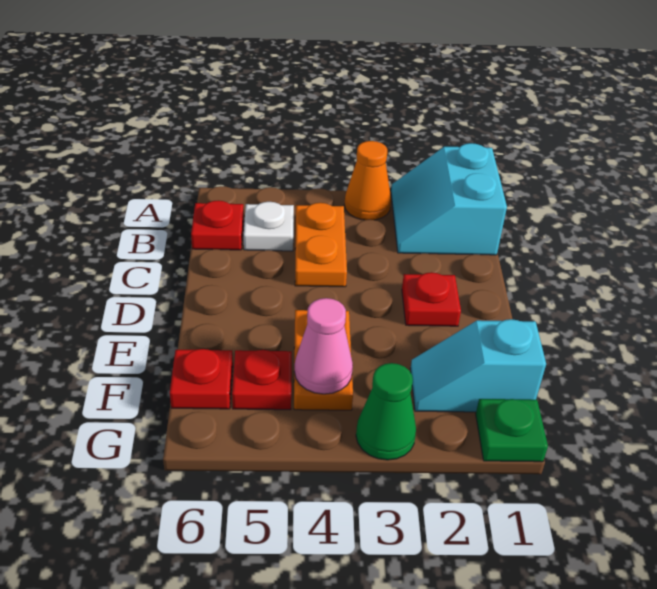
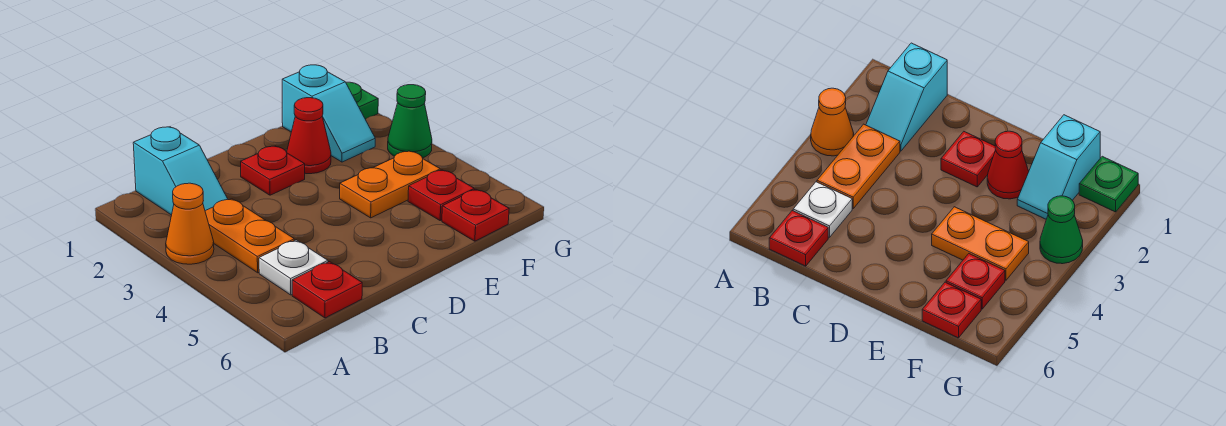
cyan 2x2 slope [391,143,507,255] -> cyan 1x2 slope [133,127,228,215]
orange 1x2 plate [295,203,347,287] -> orange 1x2 plate turned to [205,199,294,273]
none -> red 1x1 cone [287,98,331,174]
pink 1x1 cone [294,298,353,394] -> none

